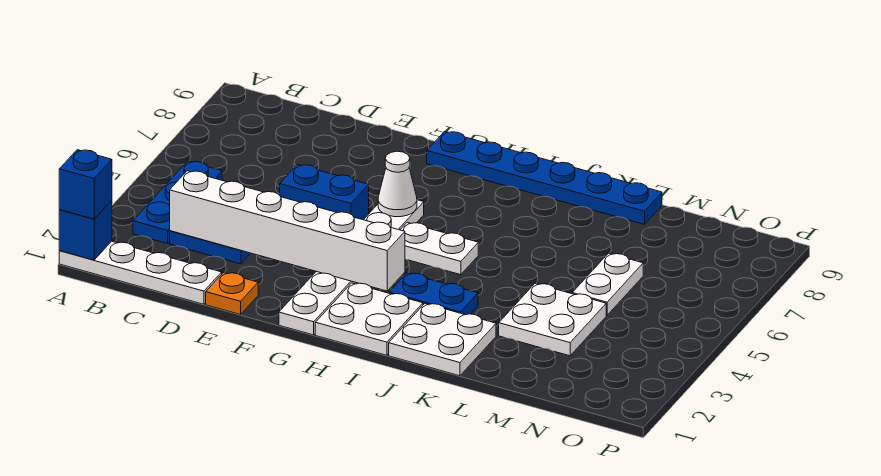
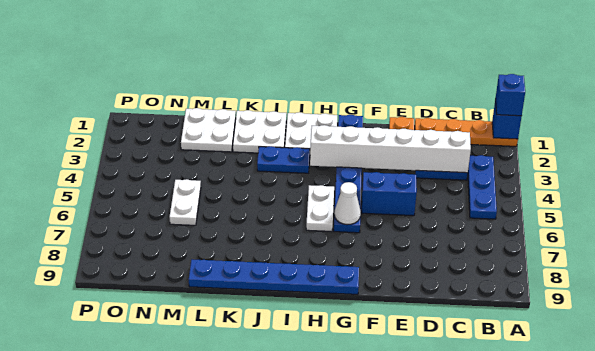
white 1x4 plate [59,241,222,304] -> orange 1x4 plate [414,118,518,146]
white 1x6 plate [279,200,424,335] -> blue 1x6 plate [334,115,363,233]
white 1x2 plate [400,222,478,275] -> white 1x2 plate turned to [306,185,334,231]
white 2x2 plate [499,284,606,356] -> white 2x2 plate moved to [181,108,236,152]

